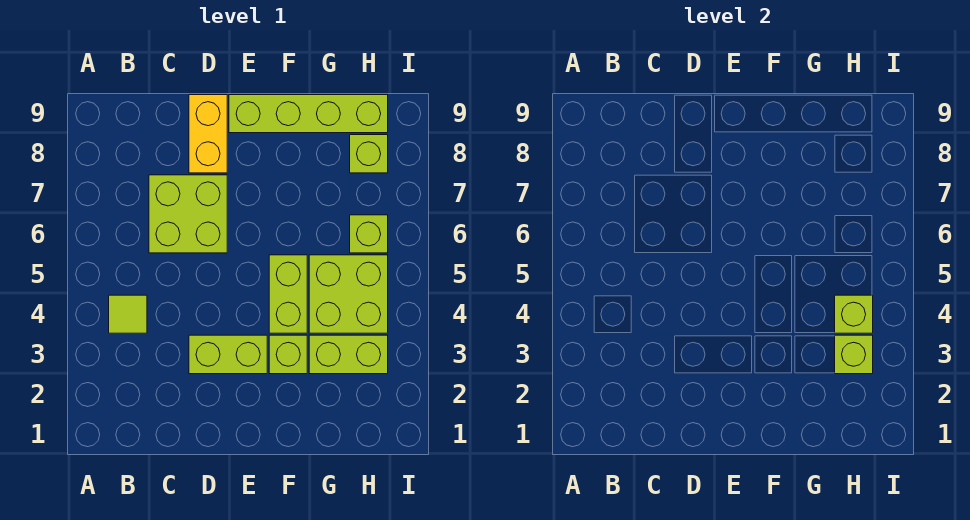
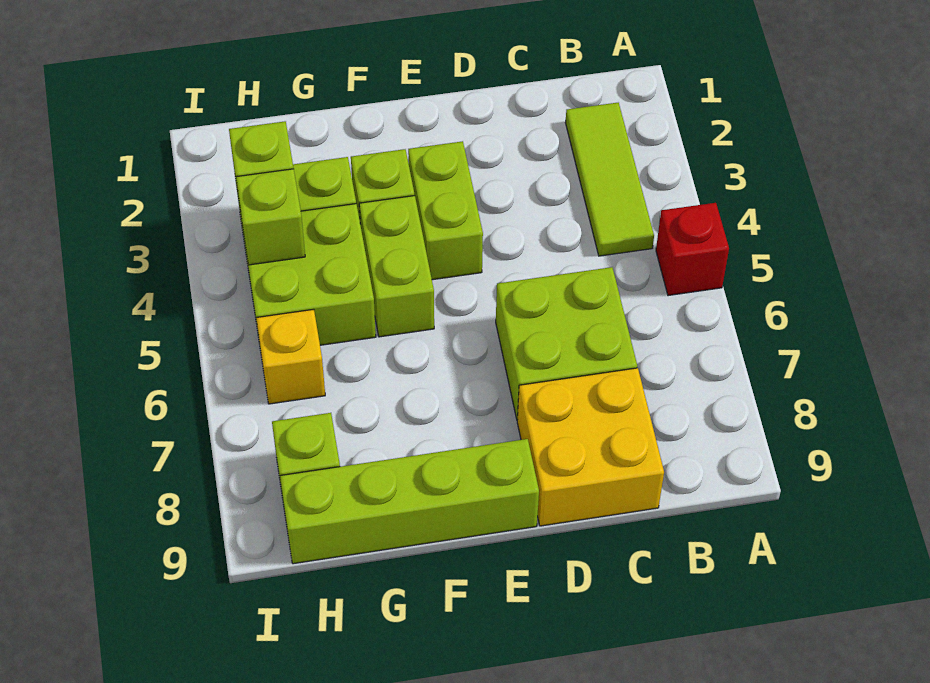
none -> red 1x1 brick [656,203,729,296]
lime 1x1 tile [109,295,147,333] -> lime 1x3 tile [565,103,654,256]
lime 1x2 brick [189,335,267,374] -> lime 1x2 brick turned to [408,141,483,280]
yellow 1x2 brick [189,95,227,173] -> yellow 2x2 brick [517,368,664,526]
lime 1x1 brick [350,215,388,253] -> yellow 1x1 brick [256,309,325,404]

